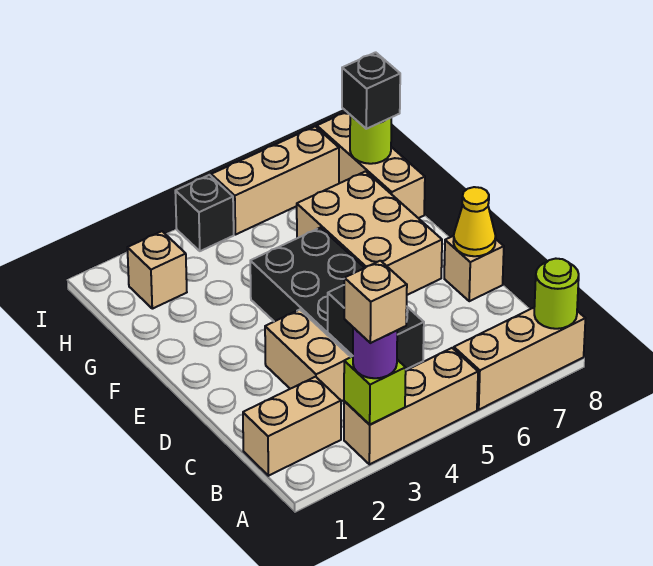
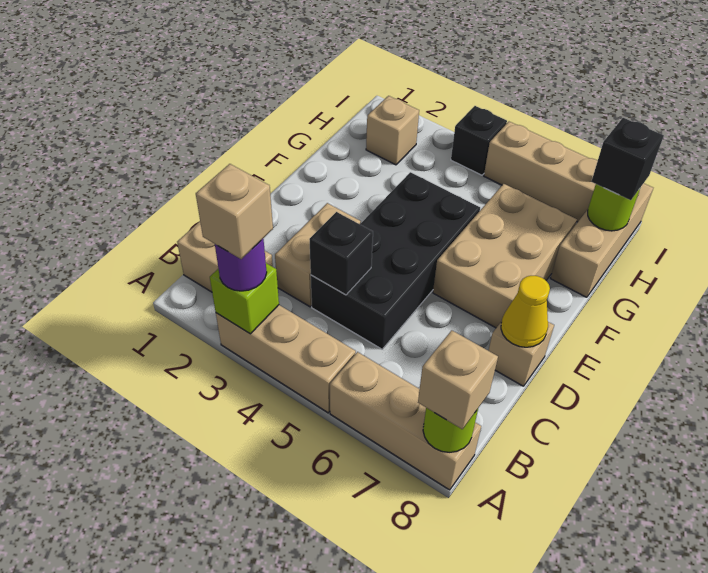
none -> tan 1x1 brick [418,330,498,429]

